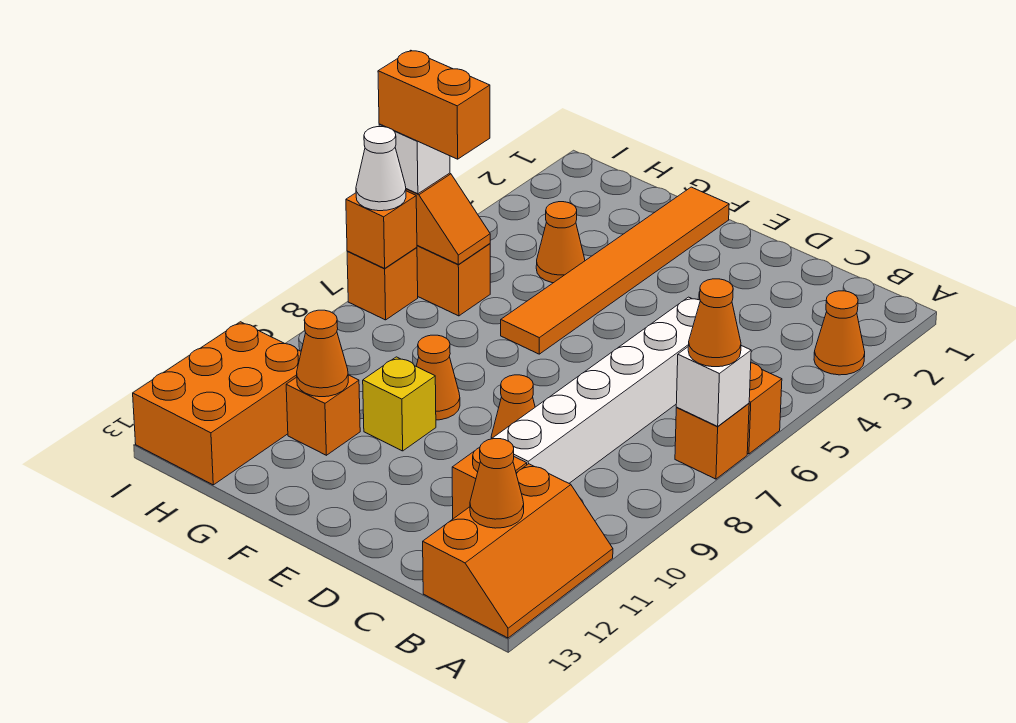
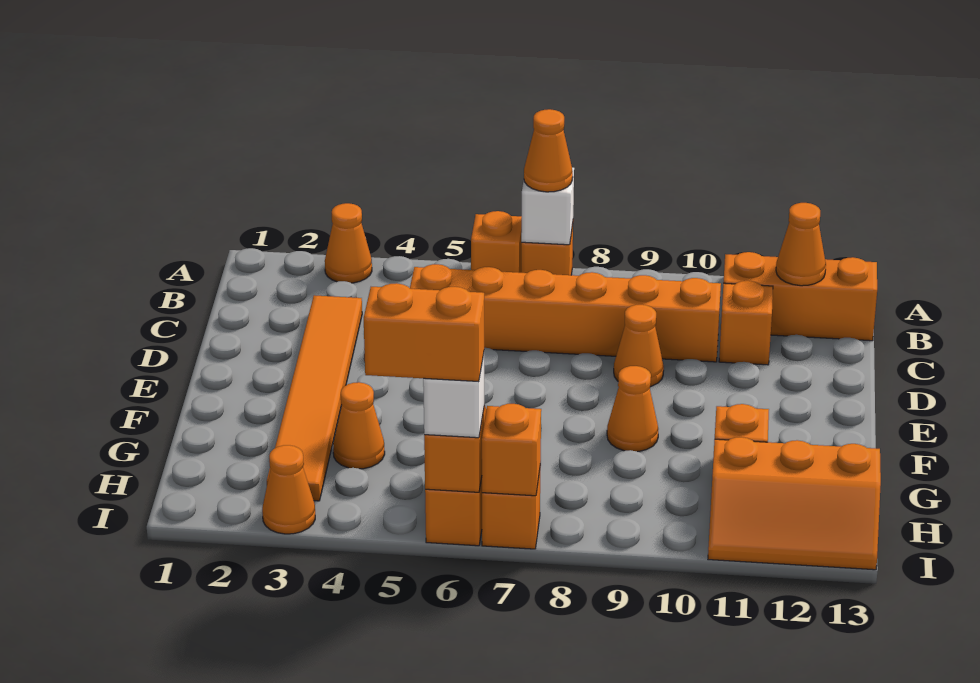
white 1x6 brick [492,297,700,483] -> orange 1x6 brick [410,264,721,362]
orange 1x6 tile [501,187,729,354] -> orange 1x6 tile turned to [267,295,362,501]
yellow 1x1 brick [363,357,436,451] -> none
orange 1x1 cone [297,310,348,397] -> orange 1x1 cone moved to [262,445,315,534]
orange 1x2 brick [378,50,490,159] -> orange 1x2 brick turned to [364,283,484,382]
orange 2x3 brick [133,322,301,485] -> orange 2x3 slope [708,437,881,570]
white 1x1 cone [356,127,406,211] -> none

